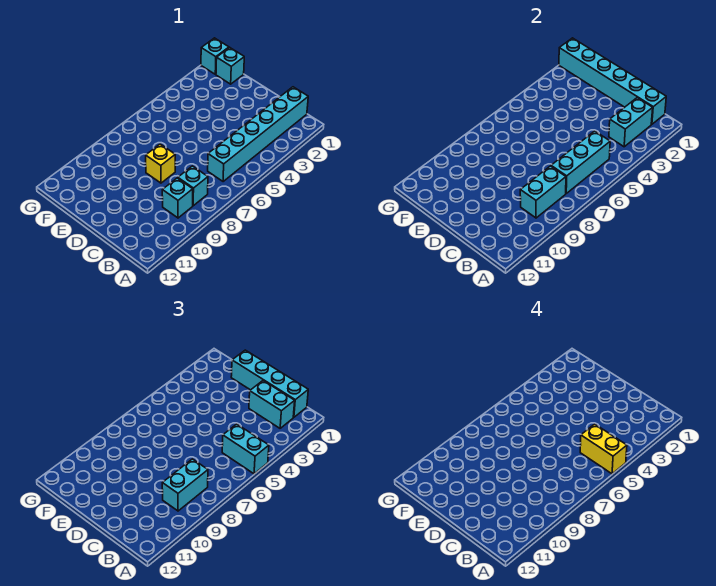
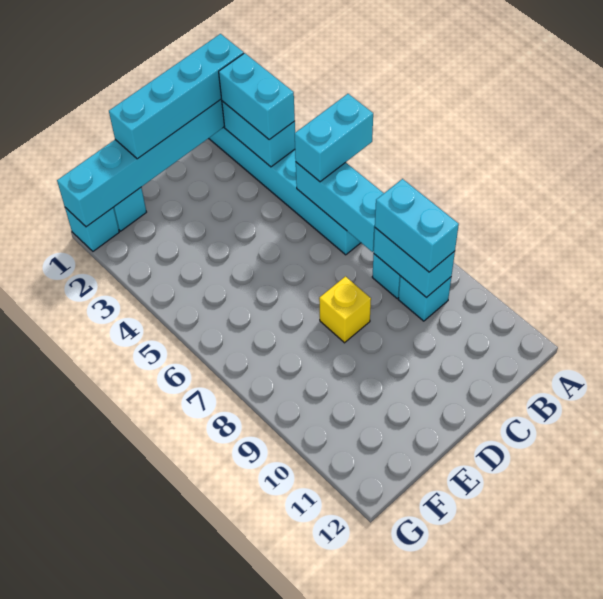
yellow 1x2 brick [580,424,627,474] -> none
cyan 1x2 brick [249,381,295,428] -> cyan 1x2 brick turned to [219,53,295,140]

